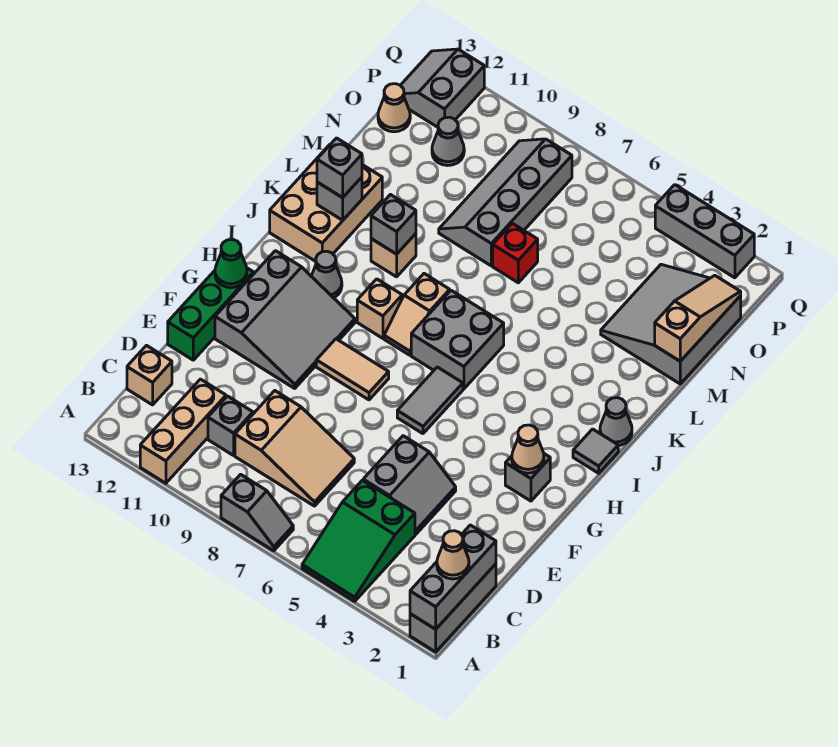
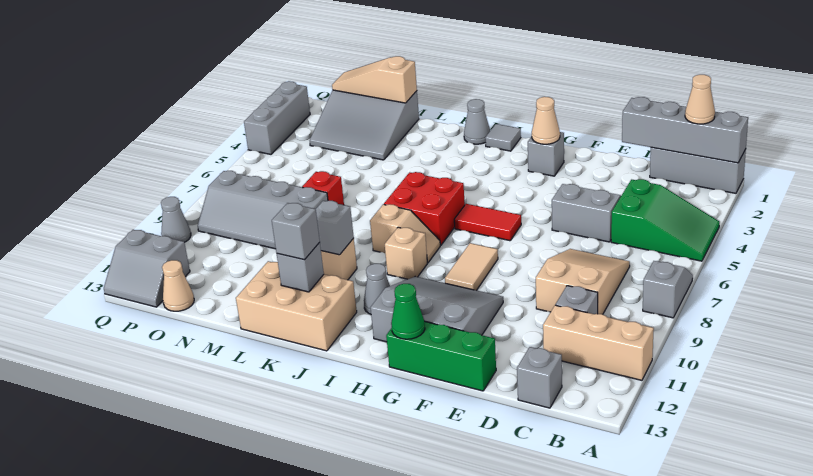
grey 1x3 brick [410,525,496,629] -> grey 1x4 brick [622,97,748,163]
tan 1x1 brick [127,346,172,405] -> grey 1x1 brick [517,347,562,408]
grey 1x2 tile [397,367,463,434] -> red 1x2 tile [454,204,521,241]
grey 2x2 brick [411,290,504,389] -> red 2x2 brick [384,172,465,245]
grey 1x1 cone [432,117,464,165] -> grey 1x1 cone moved to [161,197,191,242]

